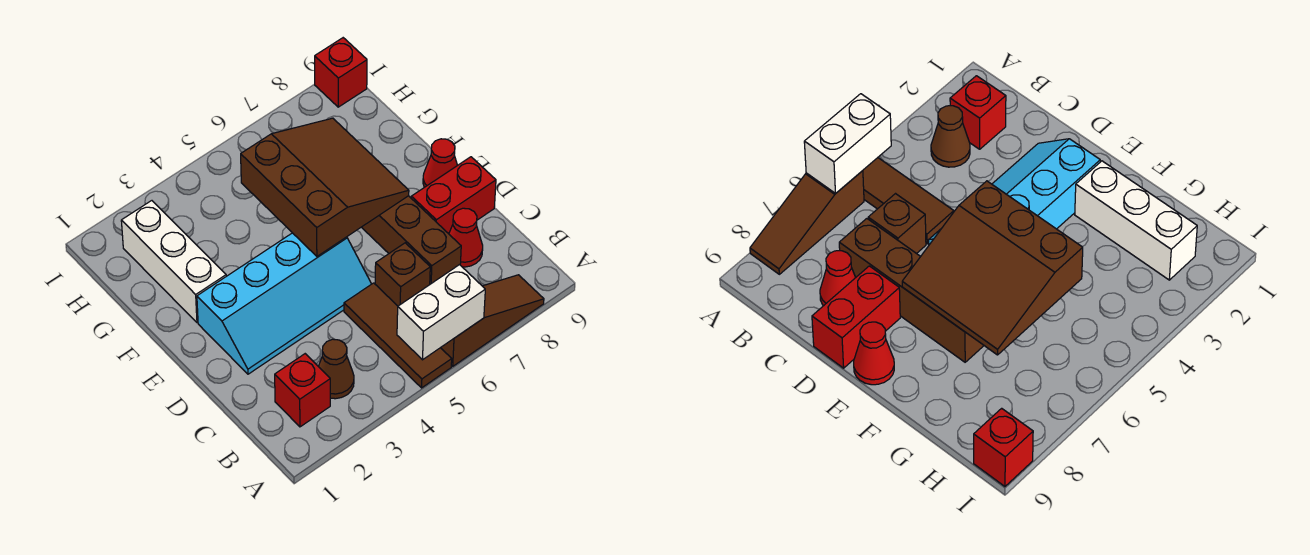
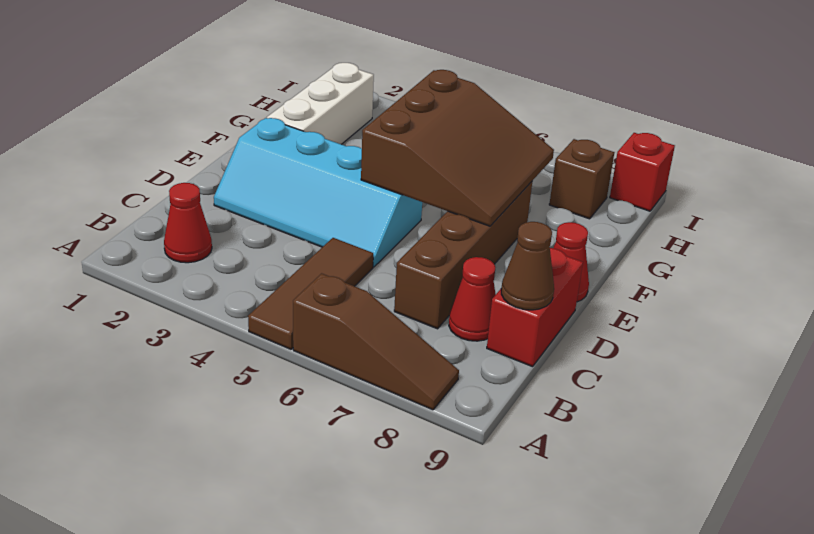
white 1x2 brick [397,265,485,360] -> none
red 1x1 brick [275,354,330,427] -> red 1x1 cone [164,183,212,263]
brown 1x1 cone [318,339,354,399] -> brown 1x1 cone moved to [501,222,554,310]
brown 1x1 brick [375,243,430,306] -> brown 1x1 brick moved to [549,139,614,219]
red 1x2 brick [411,157,496,234] -> red 1x2 brick turned to [487,248,583,367]

